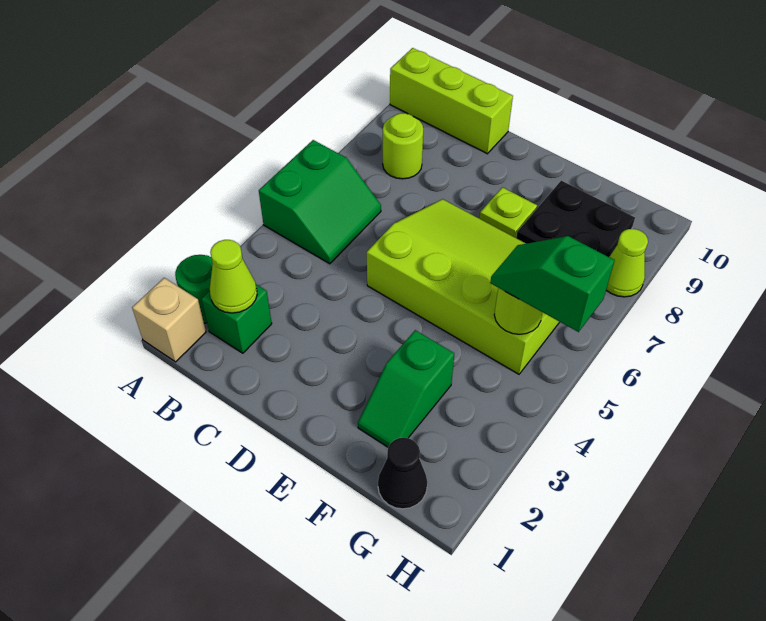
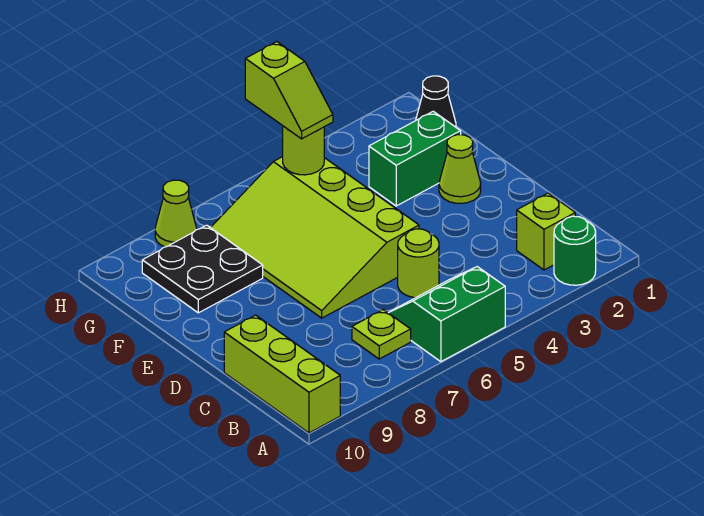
tan 1x1 brick [132,278,206,362] -> none
green 1x1 brick [202,284,272,353] -> lime 1x1 brick [517,193,575,270]
lime 1x1 cone [210,240,257,313] -> lime 1x1 cone moved to [439,135,481,203]
lime 1x1 round brick [383,113,423,179] -> lime 1x1 round brick moved to [398,229,439,298]
lime 1x1 plate [479,187,537,238] -> lime 1x1 plate moved to [352,310,411,359]
green 1x2 slope [358,330,454,447] -> green 1x2 brick [369,111,461,206]
green 1x2 slope [490,236,615,332] -> lime 1x2 slope [245,42,333,139]

